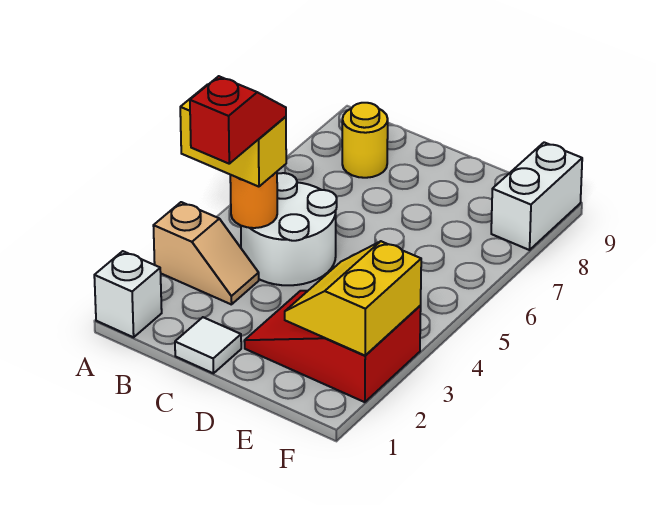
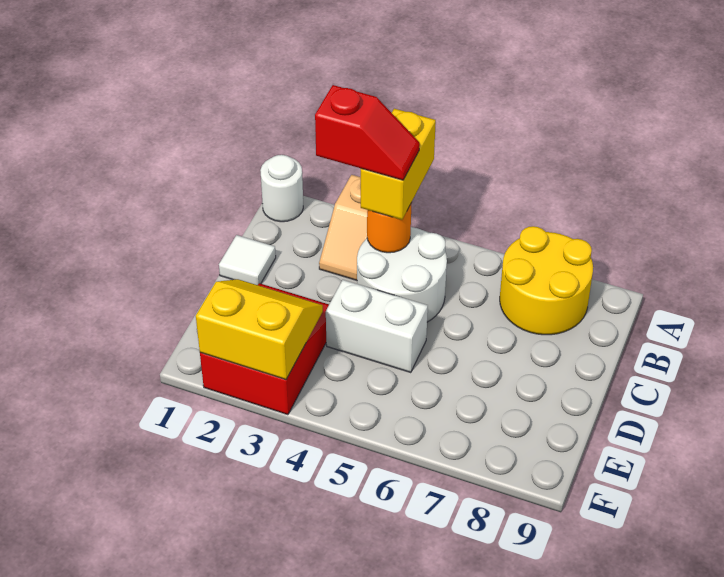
white 1x1 brick [94,251,162,337] -> white 1x1 round brick [260,155,303,222]
yellow 1x1 round brick [342,103,388,178] -> yellow 2x2 round brick [500,226,593,335]
white 1x2 brick [491,142,582,250] -> white 1x2 brick moved to [326,280,428,373]

